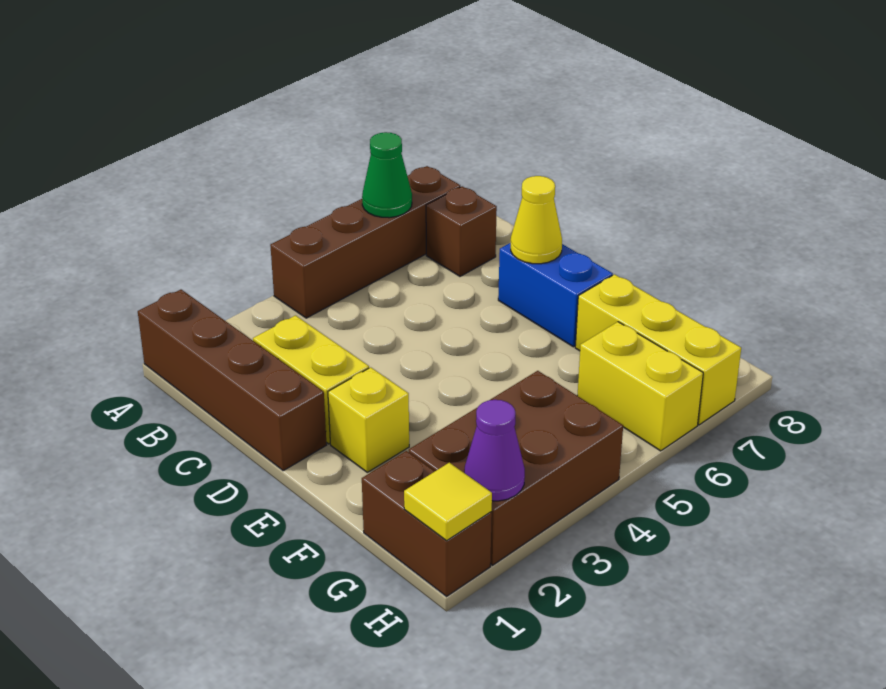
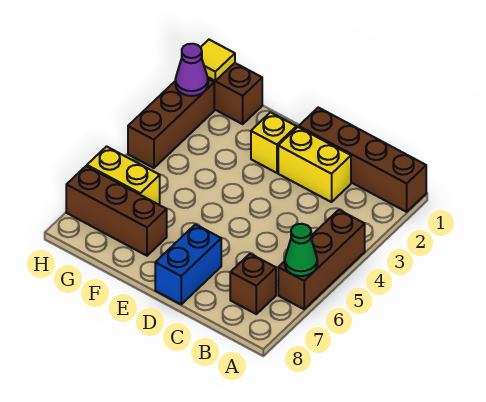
brown 1x4 brick [270,166,460,318] -> brown 1x3 brick [278,210,365,309]
blue 1x2 brick [498,243,613,347] -> blue 1x2 brick turned to [155,224,221,304]
yellow 1x1 cone [511,176,562,264] -> none
yellow 1x3 brick [575,274,741,425] -> brown 1x3 brick [66,166,167,256]
brown 2x3 brick [409,371,623,565] -> brown 1x3 brick [128,79,214,168]

